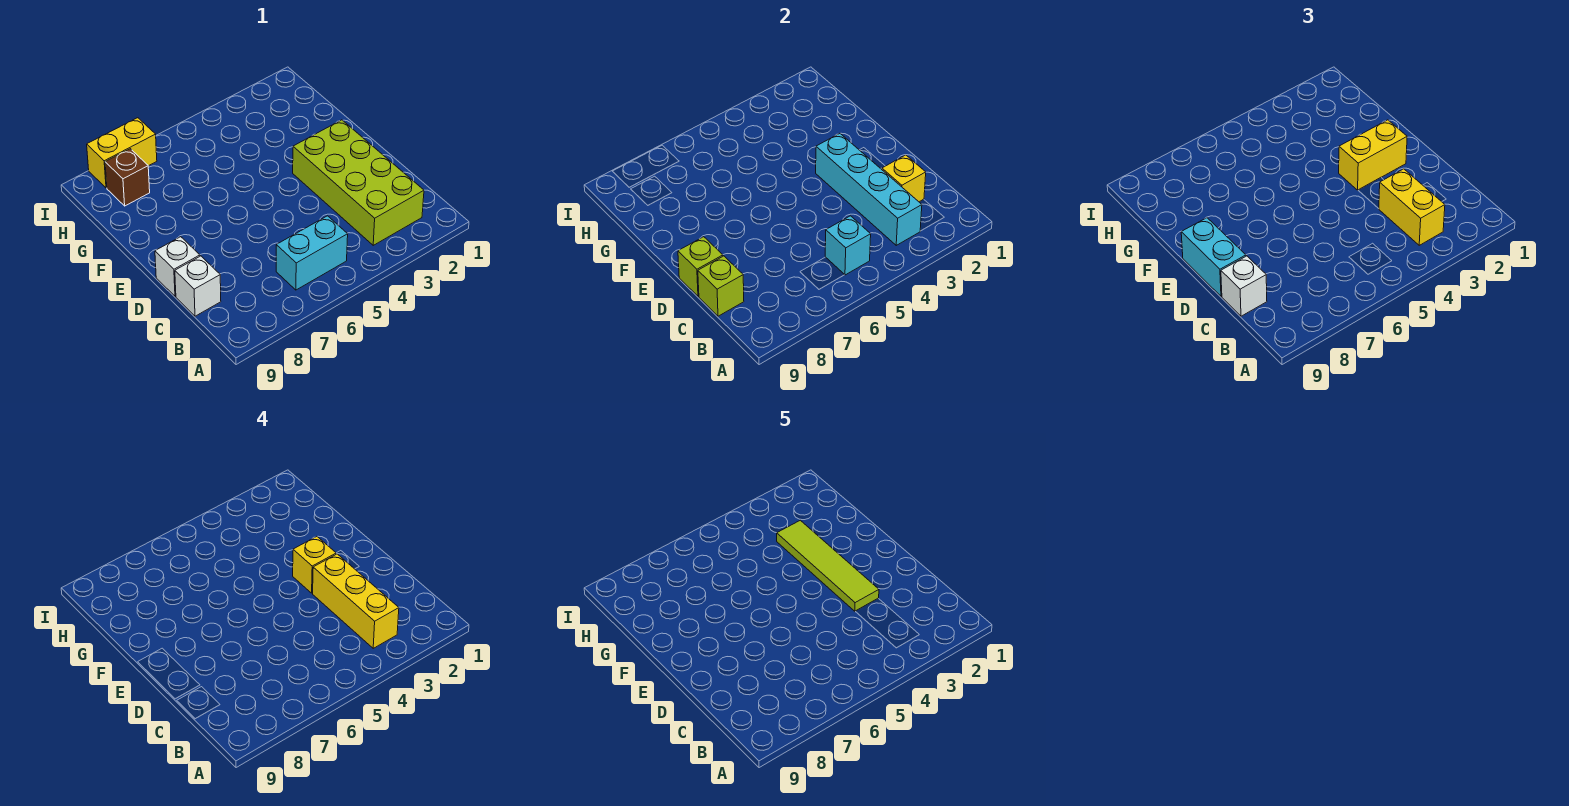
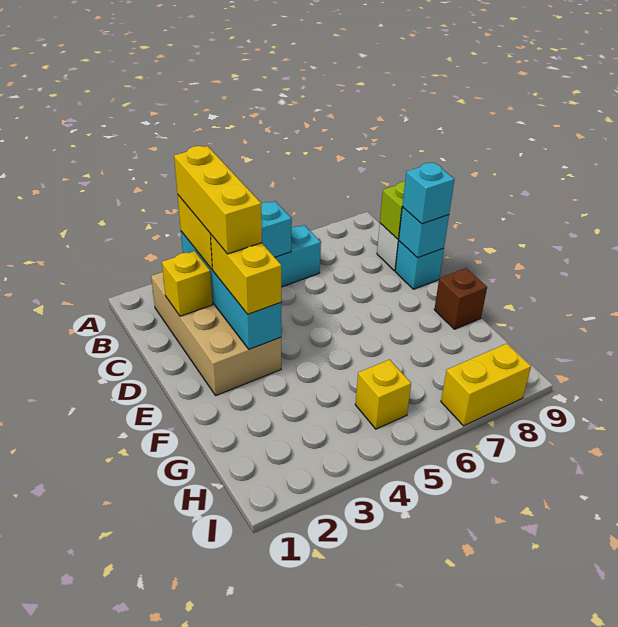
lime 2x4 brick [293,120,424,245] -> tan 2x4 brick [151,272,281,395]
white 1x1 brick [1221,256,1267,316] -> none
lime 1x4 tile [777,520,879,611] -> none
white 1x1 brick [155,237,200,296] -> cyan 1x1 brick [395,241,444,289]
lime 1x1 brick [678,237,723,296] -> cyan 1x1 brick [399,207,449,258]
cyan 1x2 brick [1181,218,1246,296] -> cyan 1x1 brick [402,163,455,224]
yellow 1x2 brick [1339,120,1407,190] -> yellow 1x2 brick turned to [211,235,281,314]
yellow 1x1 brick [293,537,336,593] -> yellow 1x1 brick moved to [355,359,411,429]
brown 1x1 brick [105,149,150,206] -> brown 1x1 brick moved to [434,268,487,329]

